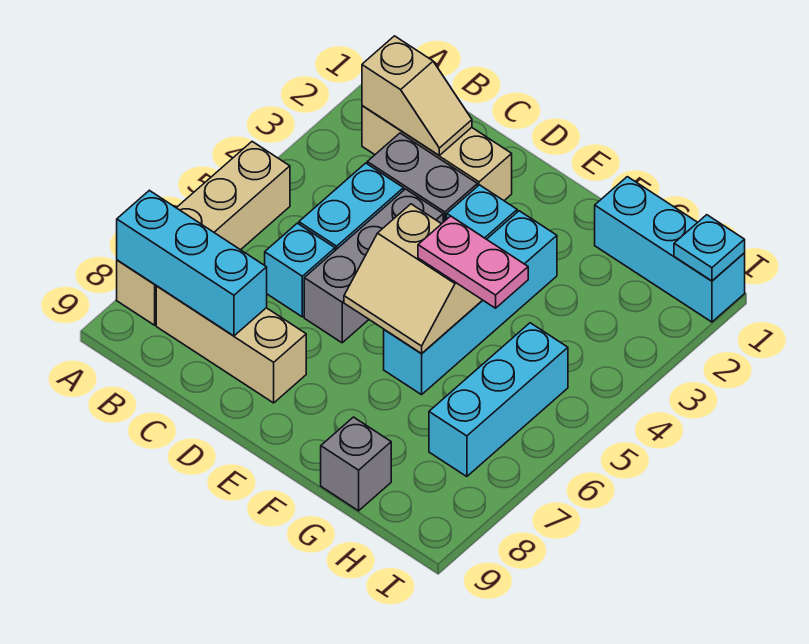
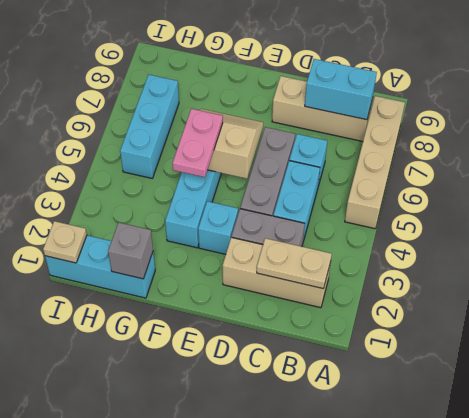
cyan 1x3 brick [117,190,267,336] -> cyan 1x2 brick [305,59,377,120]
tan 1x2 slope [362,36,472,155] -> tan 1x2 plate [257,238,332,289]
pink 1x2 plate [418,216,528,308] -> pink 1x2 plate turned to [172,109,223,177]
grey 1x1 brick [321,417,391,511] -> grey 1x1 brick moved to [108,222,153,279]
cyan 1x1 plate [674,215,745,281] -> tan 1x1 plate [43,221,87,263]

